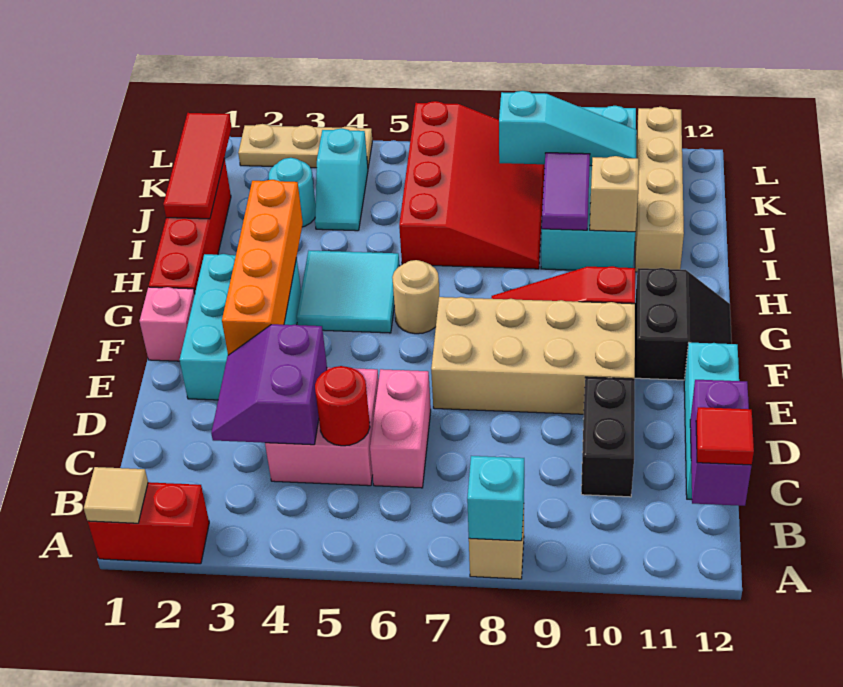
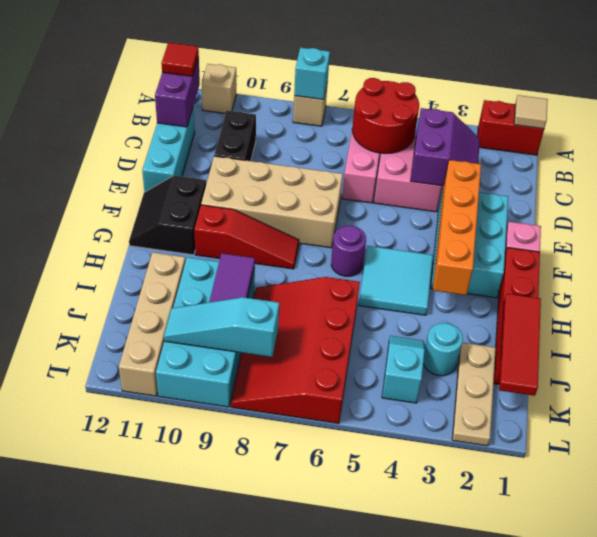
red 1x1 round brick [315,366,370,446] -> red 2x2 round brick [352,78,419,154]
tan 1x1 round brick [392,260,439,334] -> purple 1x1 round brick [331,226,366,276]
tan 1x1 brick [590,156,639,232] -> tan 1x1 brick moved to [202,64,236,113]
tan 1x3 plate [238,124,372,168] -> tan 1x3 plate turned to [452,343,496,446]

